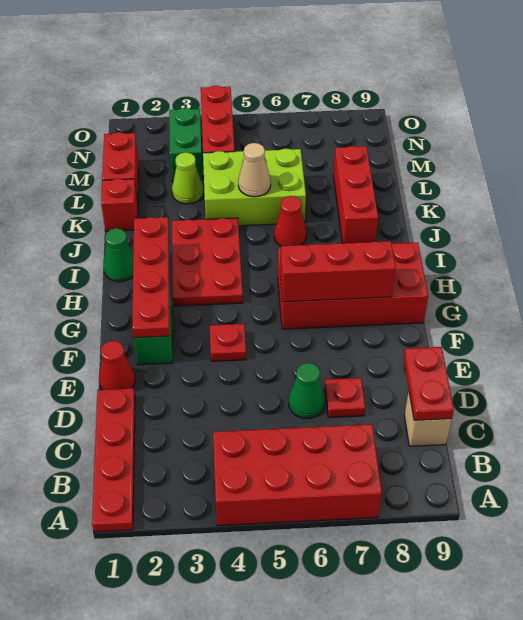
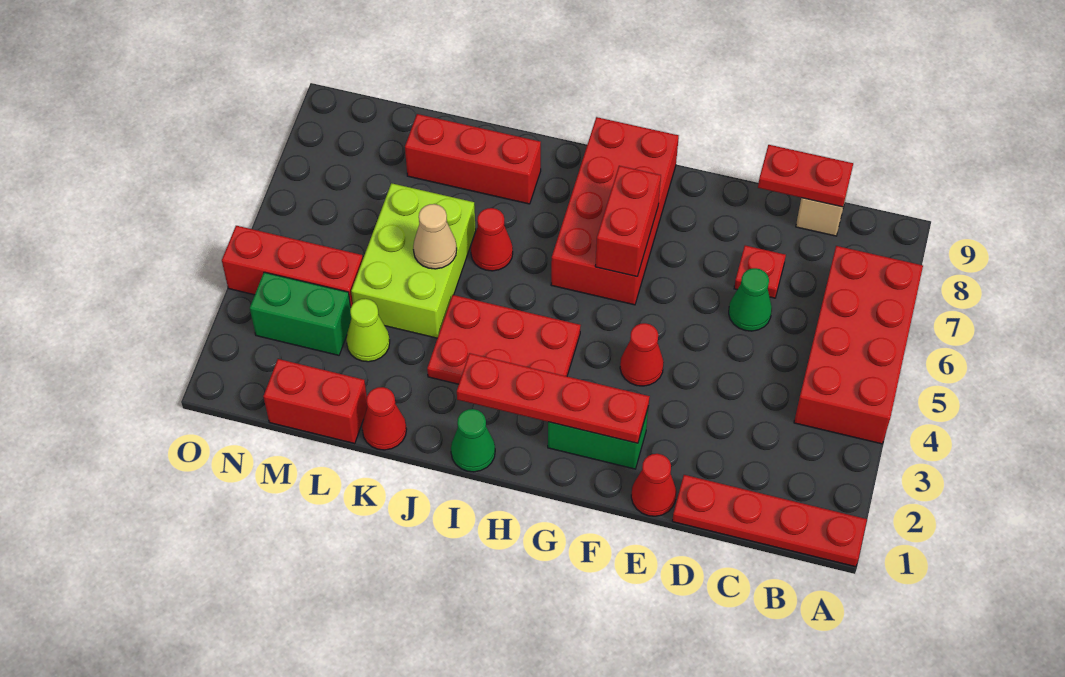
red 1x1 plate [210,324,246,361] -> red 1x1 cone [620,323,664,386]
red 1x3 brick [280,241,396,302] -> red 1x2 brick [595,166,661,277]
red 1x1 brick [101,179,138,231] -> red 1x1 cone [362,387,407,450]

